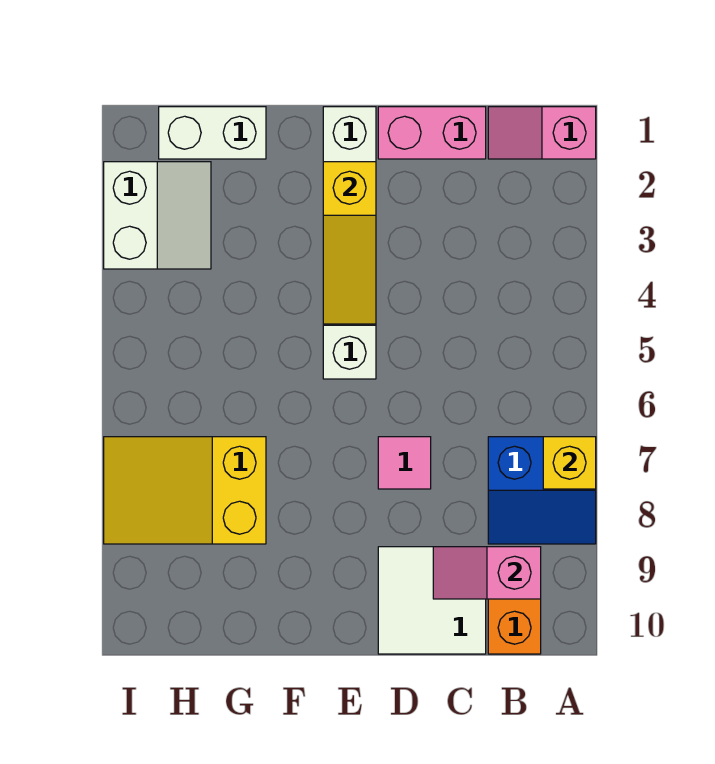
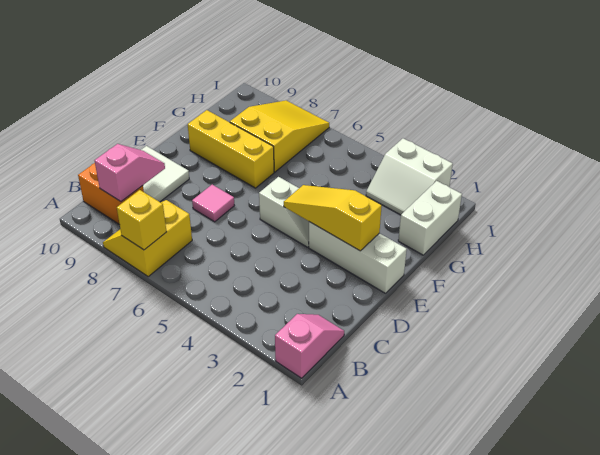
blue 2x2 slope [488,437,596,544] -> yellow 2x2 slope [103,200,192,276]
pink 1x2 brick [378,107,486,159] -> none
none -> yellow 1x3 brick [188,110,274,188]

